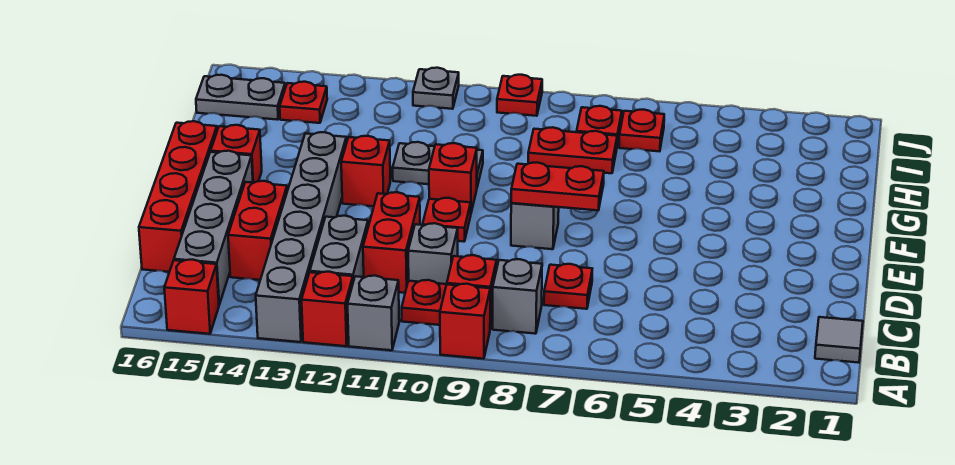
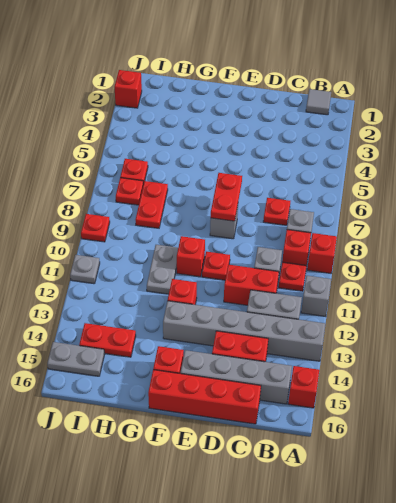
red 1x1 brick [302,272,353,346] -> red 1x1 brick moved to [115,70,142,108]
red 1x1 plate [280,82,327,123] -> red 1x2 plate [79,323,136,357]
grey 1x2 plate [196,75,285,120] -> grey 1x2 plate turned to [47,342,105,376]

